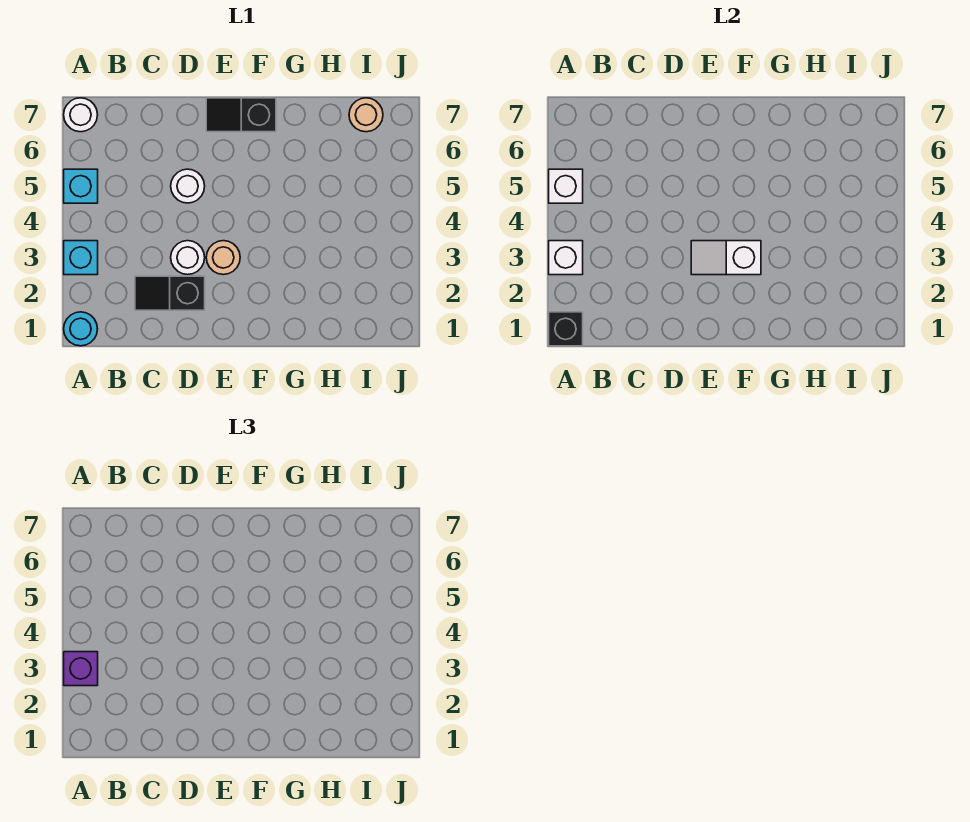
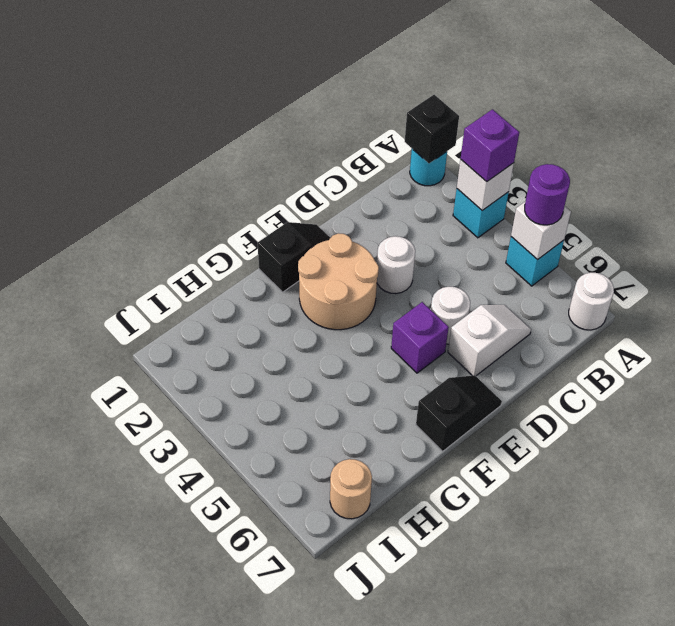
none -> purple 1x1 round brick [525,164,570,225]
black 1x2 slope [135,276,205,310] -> black 1x2 slope moved to [258,222,330,292]
tan 1x1 round brick [206,241,240,275] -> tan 2x2 round brick [298,233,379,330]
white 1x2 slope [691,241,761,275] -> white 1x2 slope moved to [448,305,531,376]
none -> purple 1x1 brick [391,302,449,373]

